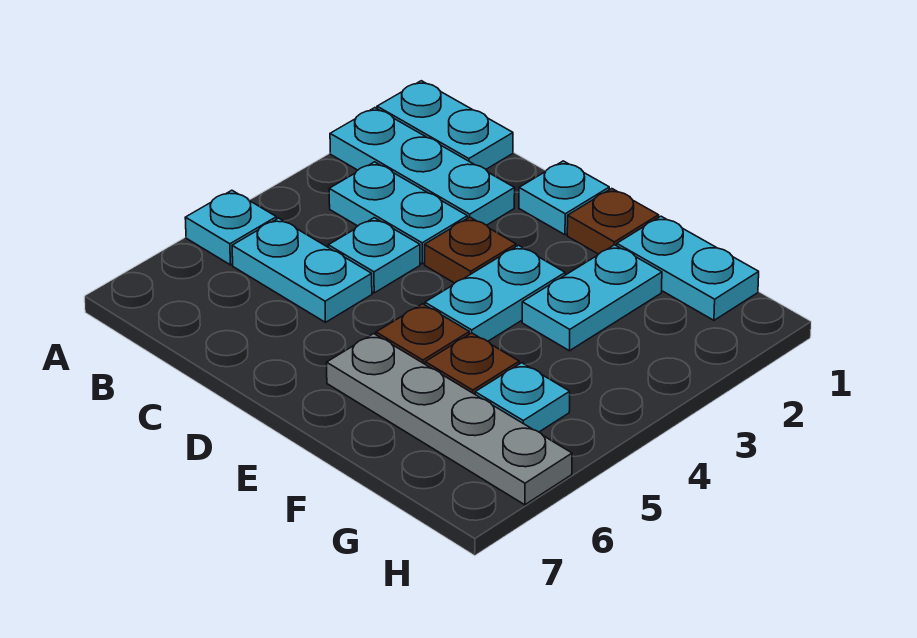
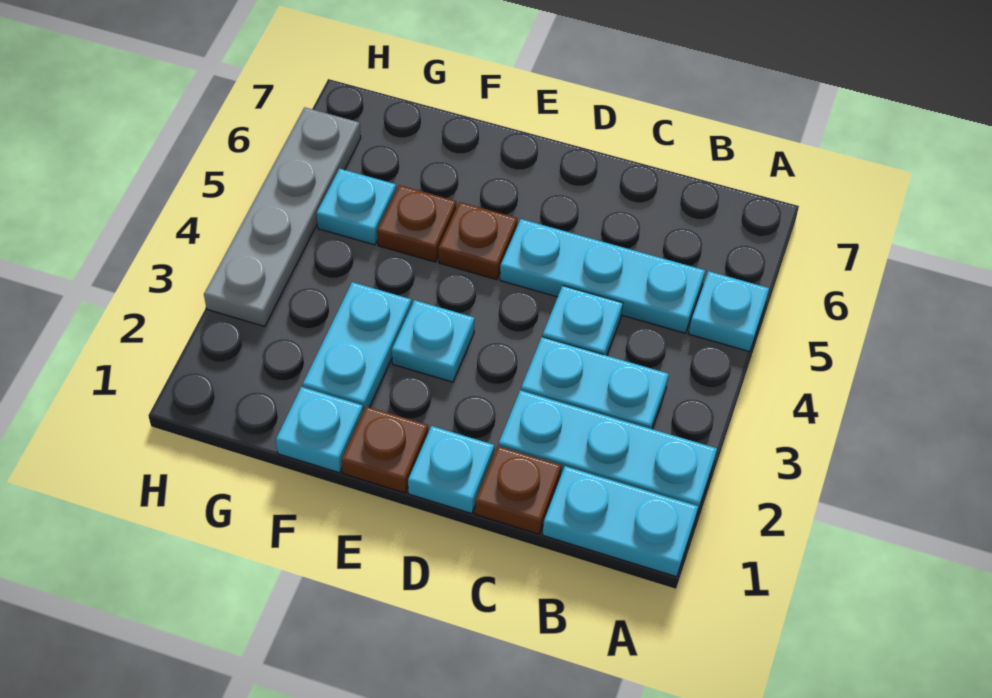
cyan 1x2 plate [232,218,372,322] -> cyan 1x3 plate [500,219,705,333]
brown 1x1 plate [425,217,516,283] -> brown 1x1 plate moved to [475,446,561,534]
cyan 1x2 plate [425,245,565,341] -> cyan 1x1 plate [392,300,475,382]
grey 1x4 plate [327,334,572,505] -> grey 1x4 plate turned to [204,107,361,327]
cyan 1x2 plate [617,216,759,320] -> cyan 1x1 plate [276,387,363,473]

